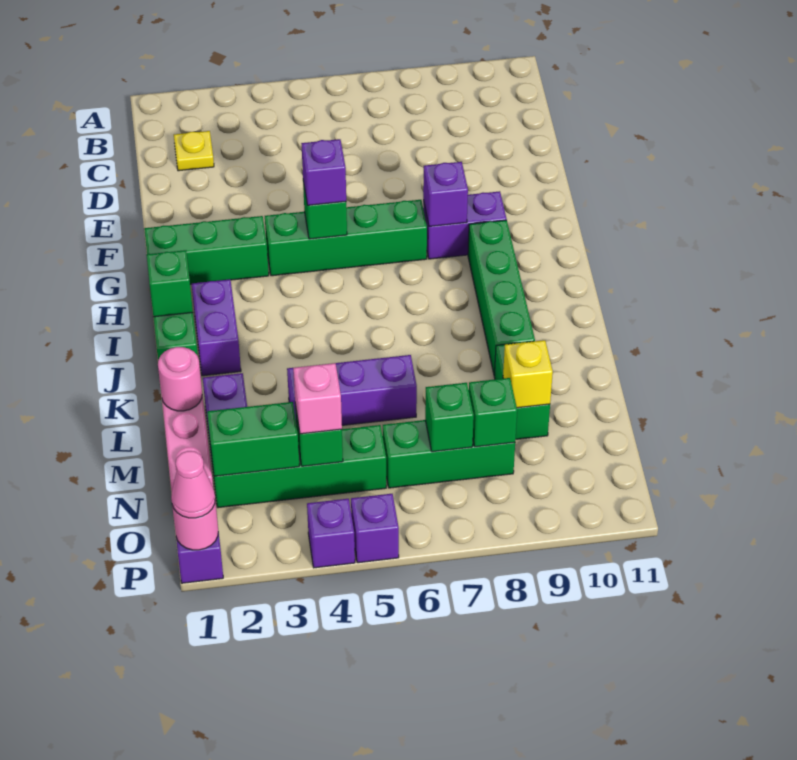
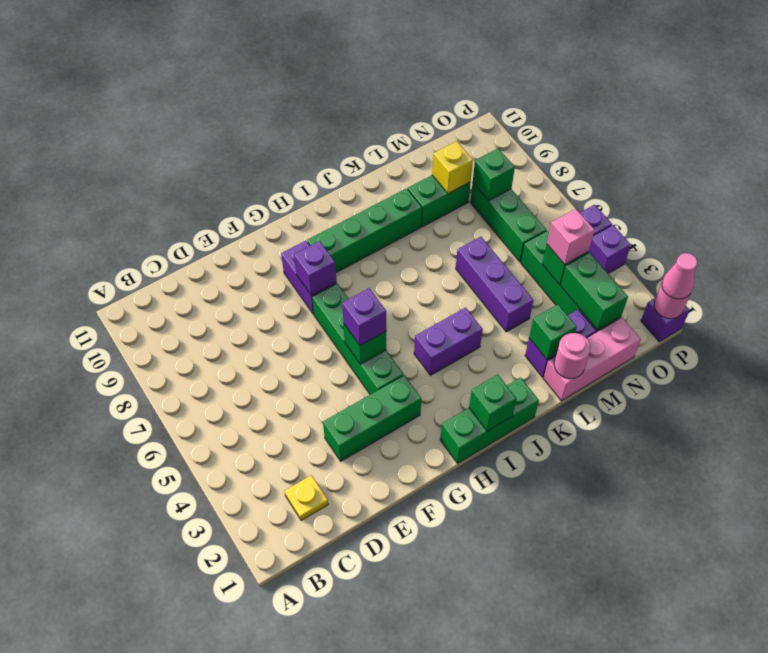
green 1x3 brick [144,216,269,284] -> green 1x3 brick turned to [323,375,421,461]
purple 1x2 brick [192,279,241,376] -> purple 1x2 brick moved to [414,307,483,375]
green 1x1 brick [425,383,474,452] -> green 1x1 brick moved to [529,304,577,360]

